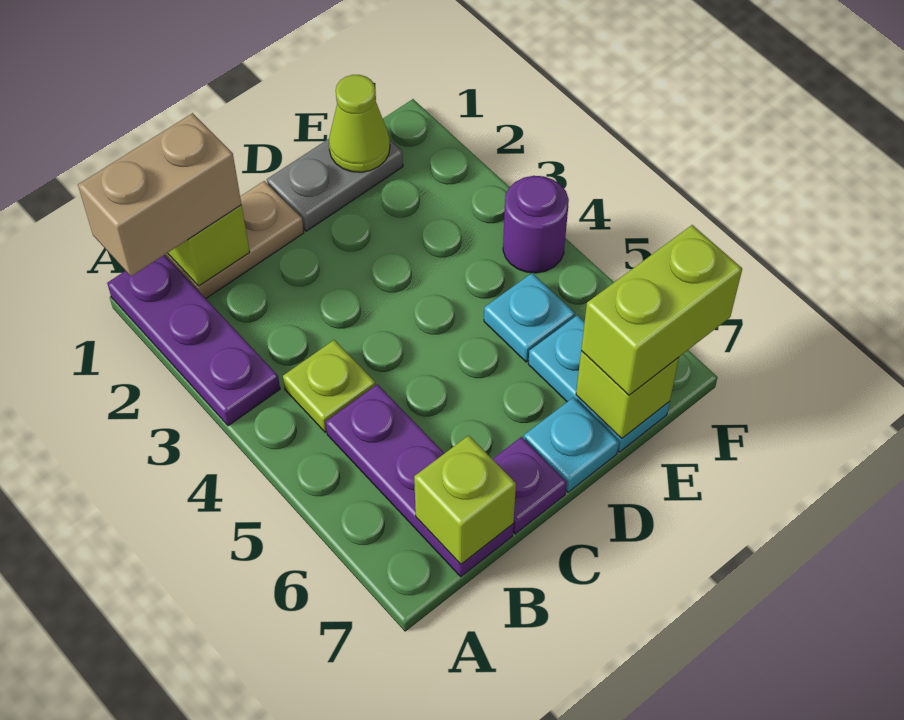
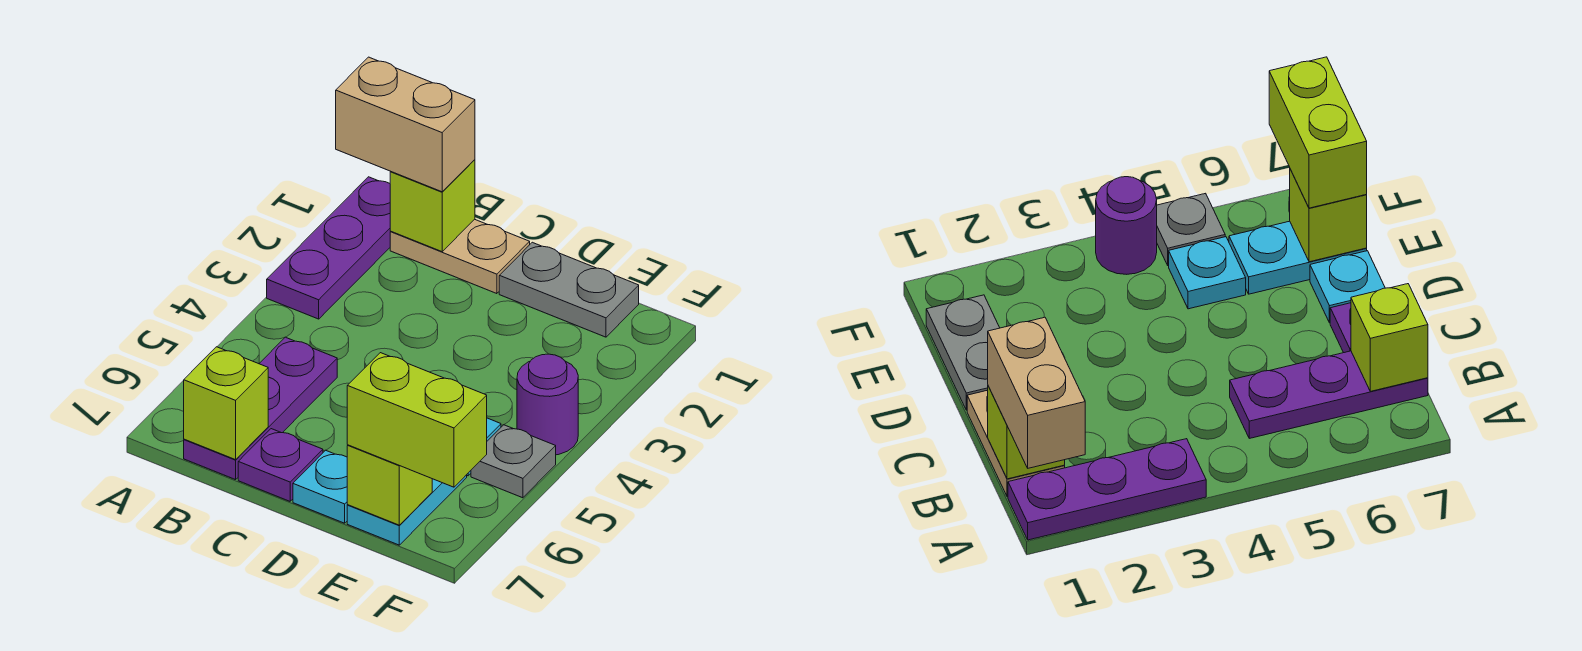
lime 1x1 plate [283,340,375,432] -> none
lime 1x1 cone [329,75,390,172] -> none
none -> grey 1x1 plate [471,425,556,498]

